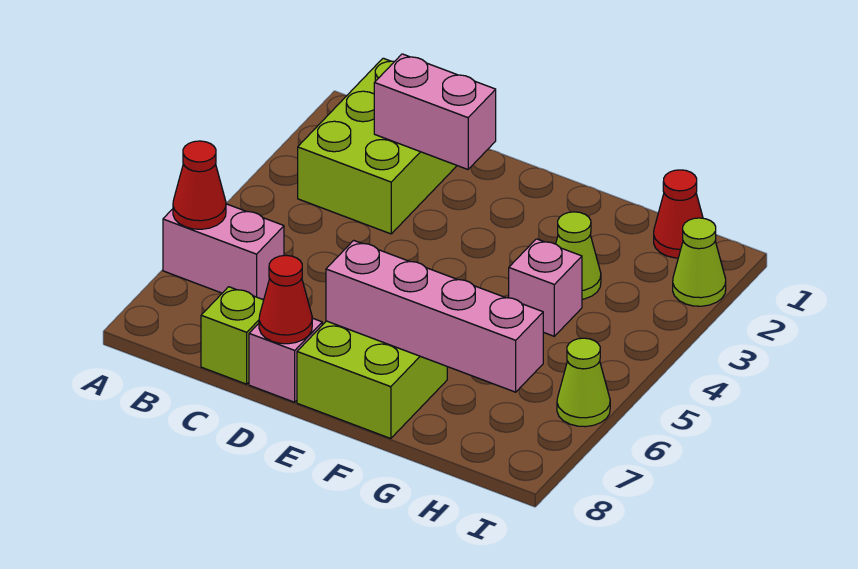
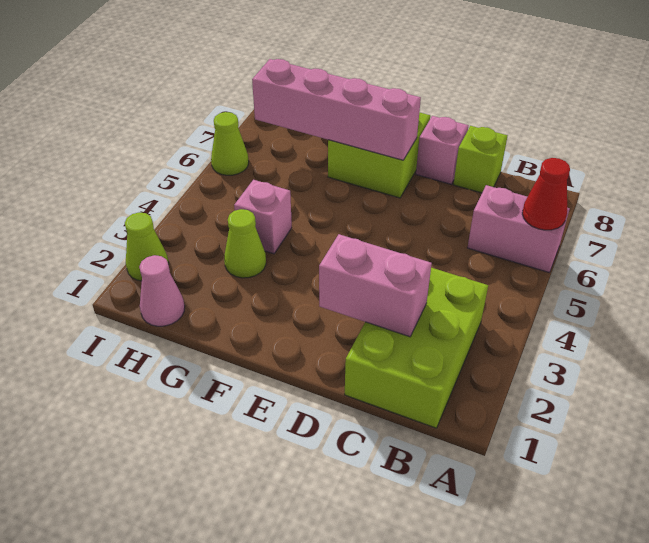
red 1x1 cone [259,255,312,344] -> none
red 1x1 cone [654,170,703,258] -> pink 1x1 cone [139,255,185,326]

